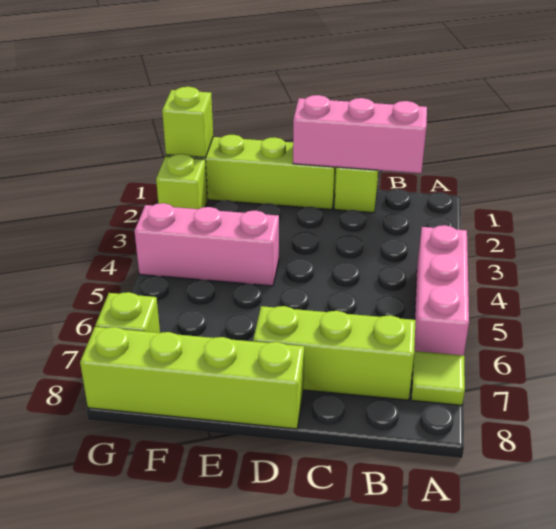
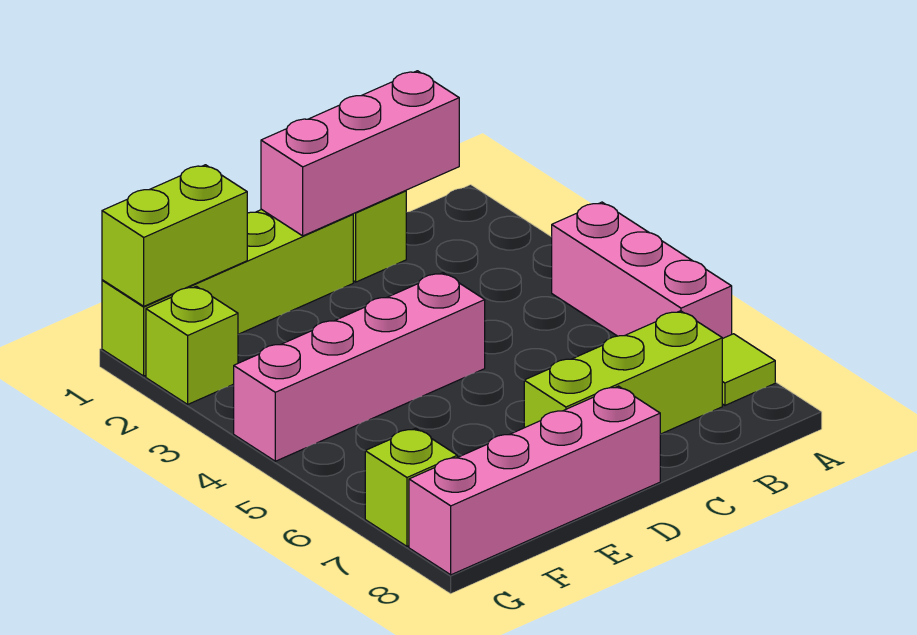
lime 1x4 brick [80,327,304,429] -> pink 1x4 brick [409,386,660,575]
pink 1x3 brick [135,203,279,286] -> pink 1x4 brick [234,273,485,461]
lime 1x1 brick [162,87,213,157] -> lime 1x2 brick [102,165,247,306]

